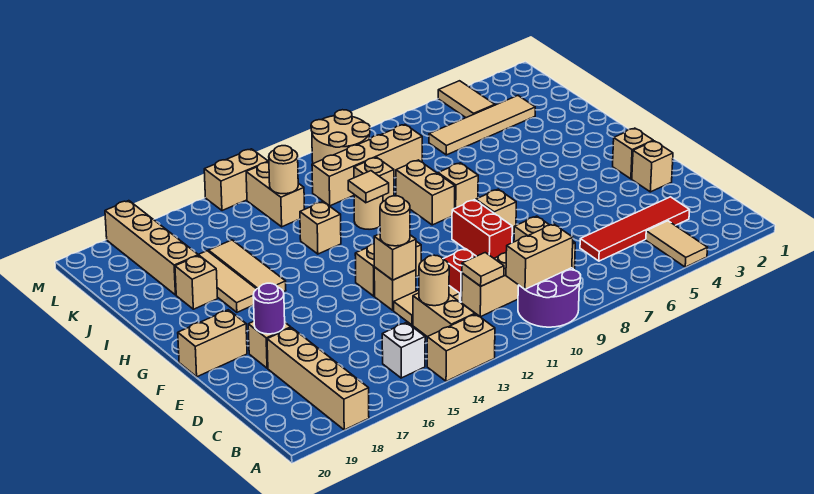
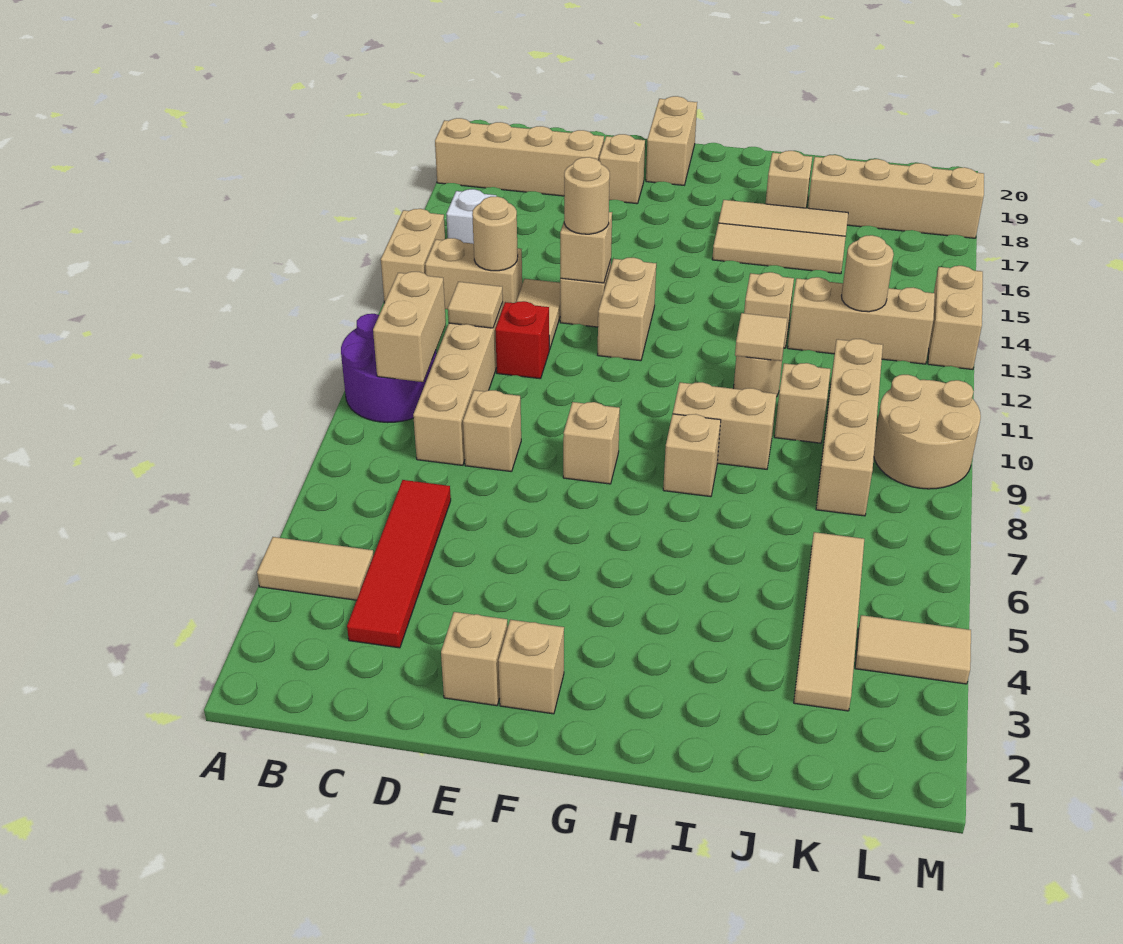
red 1x2 brick [452,200,512,258] -> none
purple 1x1 round brick [253,283,285,334] -> none
tan 1x2 brick [246,162,304,227] -> tan 1x3 brick [788,277,935,364]

